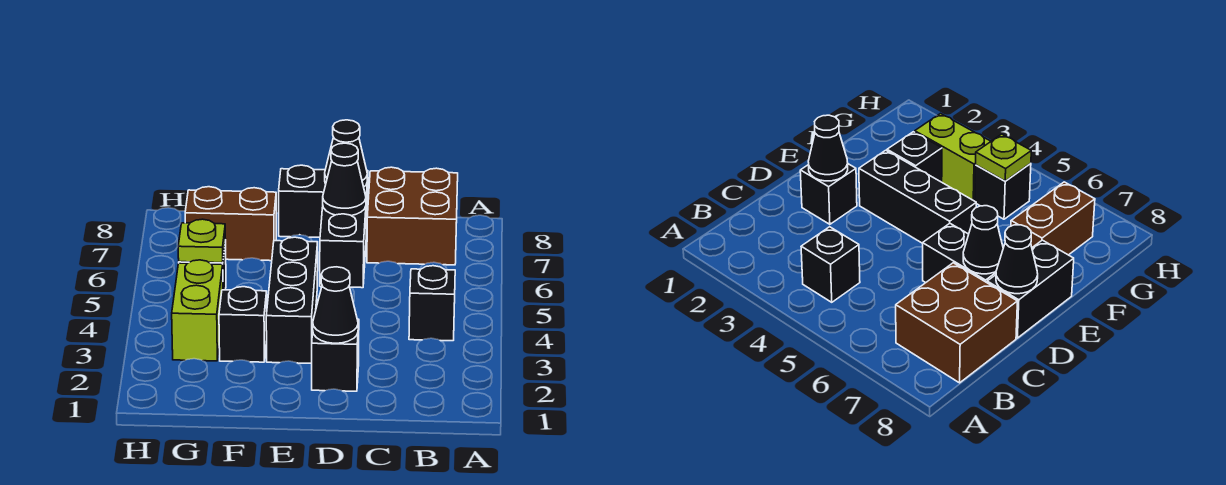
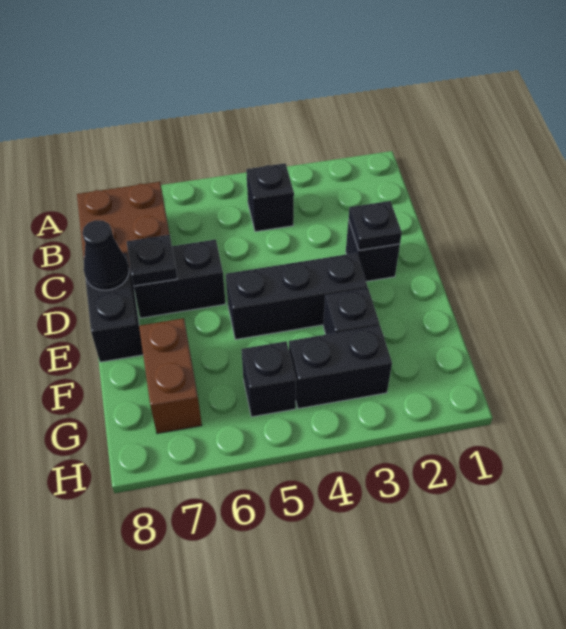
black 1x1 cone [313,267,358,343] -> black 1x1 plate [348,201,402,250]
black 1x1 cone [323,143,366,216] -> black 1x1 plate [127,235,177,286]
lime 1x2 brick [172,260,223,361] -> black 1x2 brick [289,326,392,409]
lime 1x1 plate [178,219,225,263] -> none

